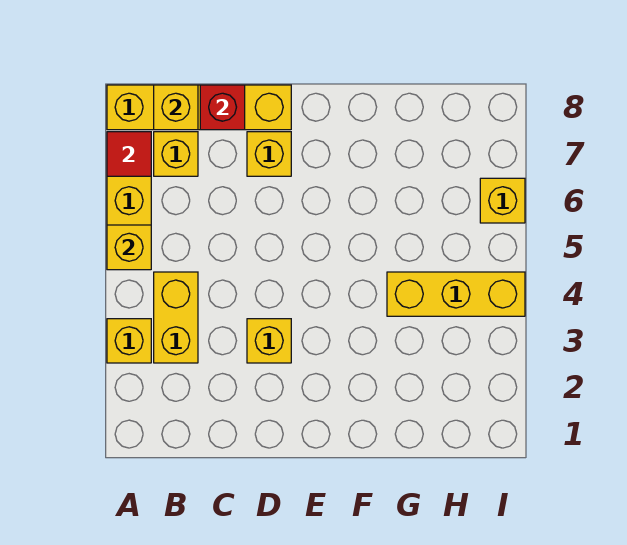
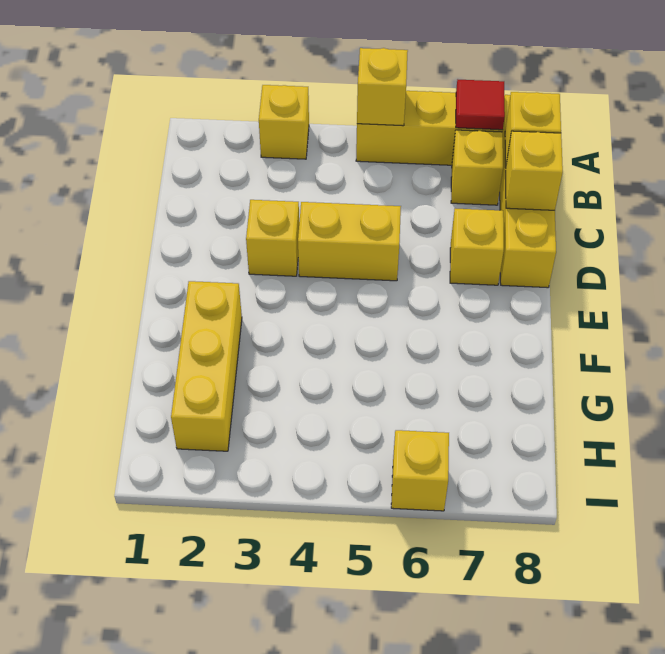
yellow 1x2 brick [154,272,198,363] -> yellow 1x2 brick moved to [298,202,401,281]
red 1x1 brick [200,85,245,130] -> yellow 1x1 brick [506,131,563,210]
yellow 1x3 brick [387,272,525,316] -> yellow 1x3 brick moved to [171,281,242,451]

